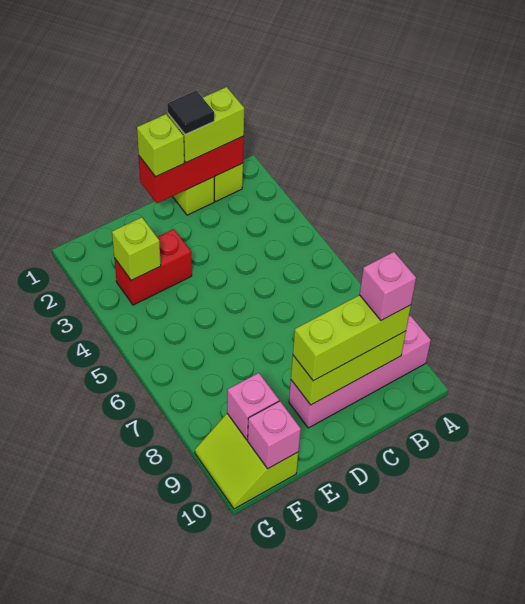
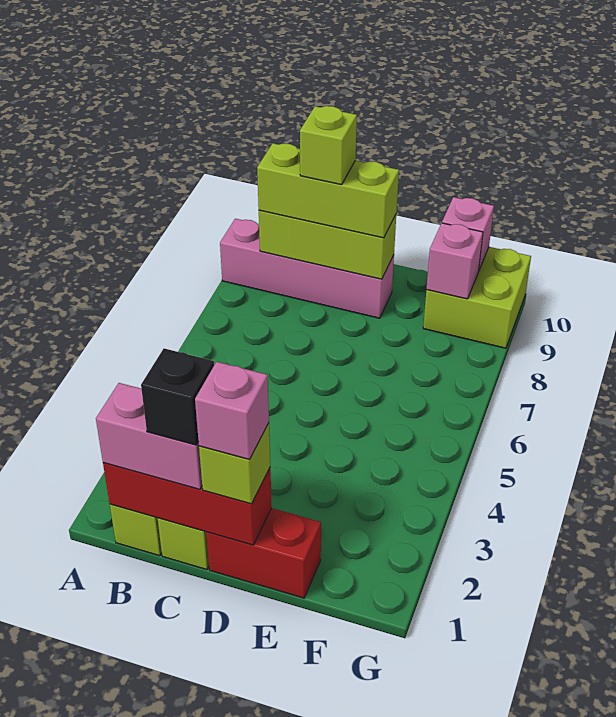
lime 1x2 brick [168,87,244,163] -> pink 1x2 brick [96,383,202,489]
pink 1x1 brick [360,252,416,320] -> pink 1x1 brick moved to [195,362,269,460]
black 1x1 tile [167,91,214,135] -> black 1x1 brick [141,348,214,445]
red 1x2 brick [114,229,192,305] -> red 1x2 brick moved to [206,508,321,598]
lime 1x1 brick [112,217,161,280] -> lime 1x1 brick moved to [300,106,357,185]
lime 2x2 slope [195,414,298,509] -> lime 2x2 brick [423,247,531,348]

